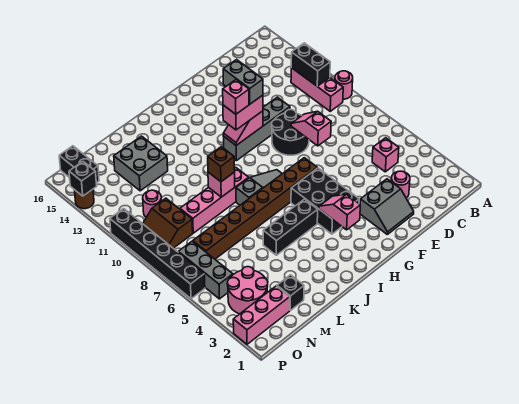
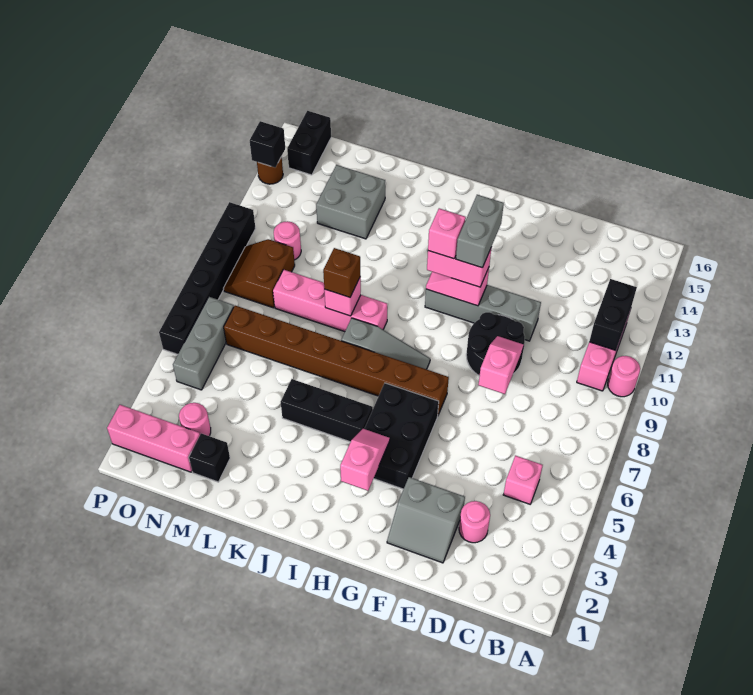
pink 2x2 round brick [227,267,268,314] -> pink 1x1 round brick [179,403,211,436]

